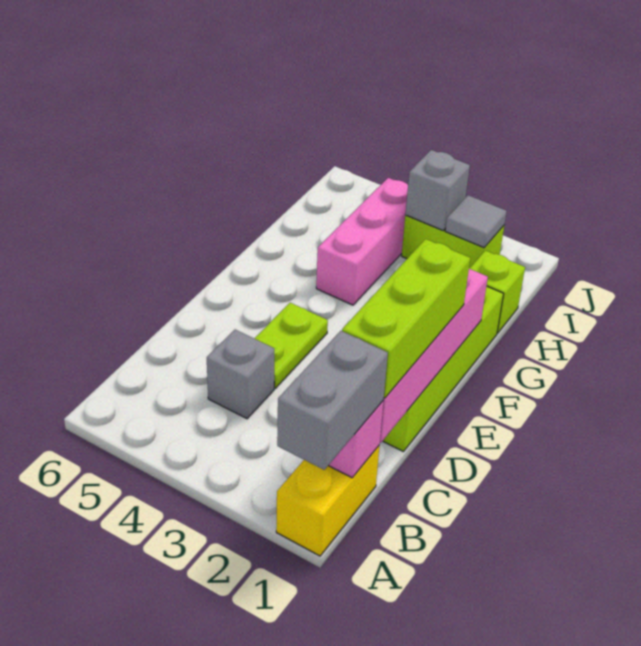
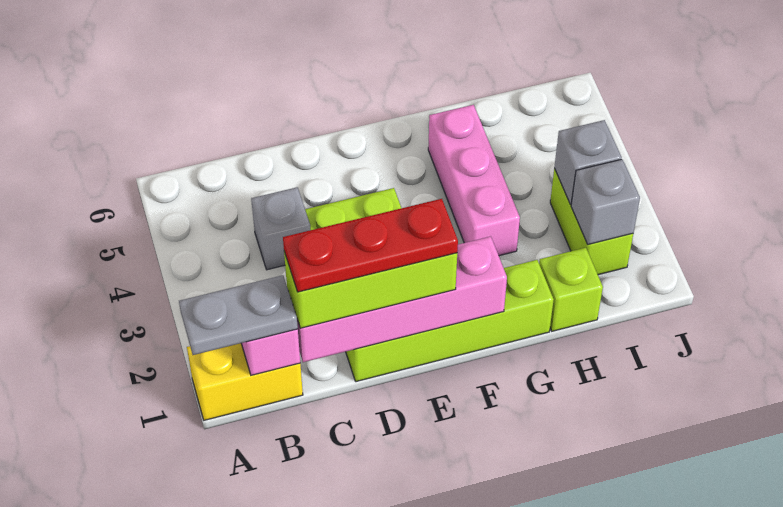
grey 1x2 brick [277,331,388,470] -> grey 1x2 plate [179,275,298,355]
none -> red 1x3 plate [283,199,458,292]
pink 1x3 brick [316,178,408,305] -> pink 1x3 brick turned to [428,105,520,256]
grey 1x1 tile [445,195,507,248] -> grey 1x1 brick [571,159,640,245]

